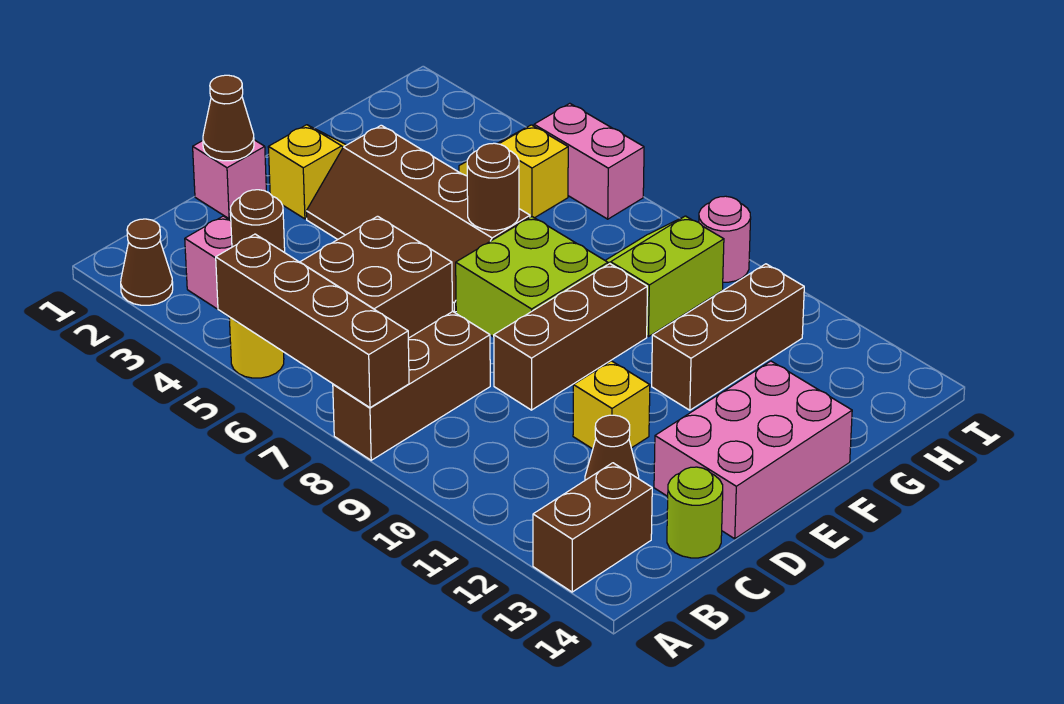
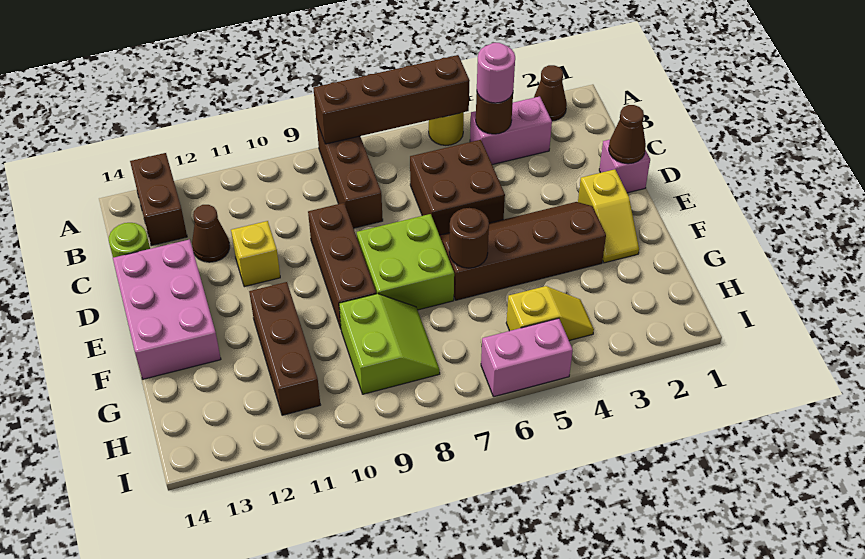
pink 1x1 round brick [699,196,751,282] -> pink 1x1 round brick moved to [477,43,515,103]

